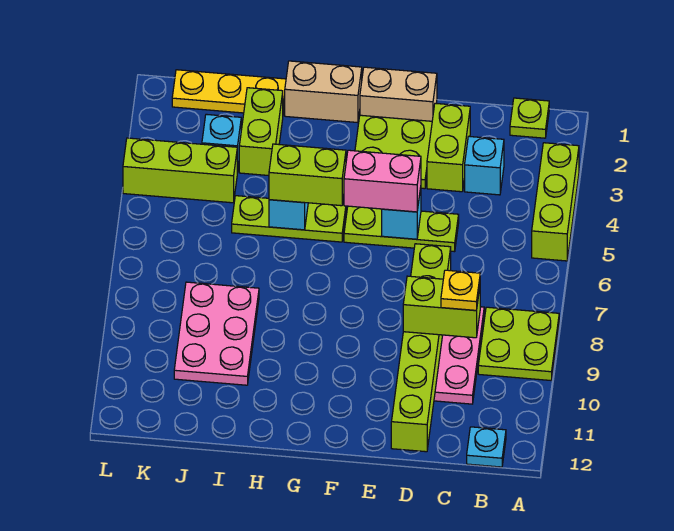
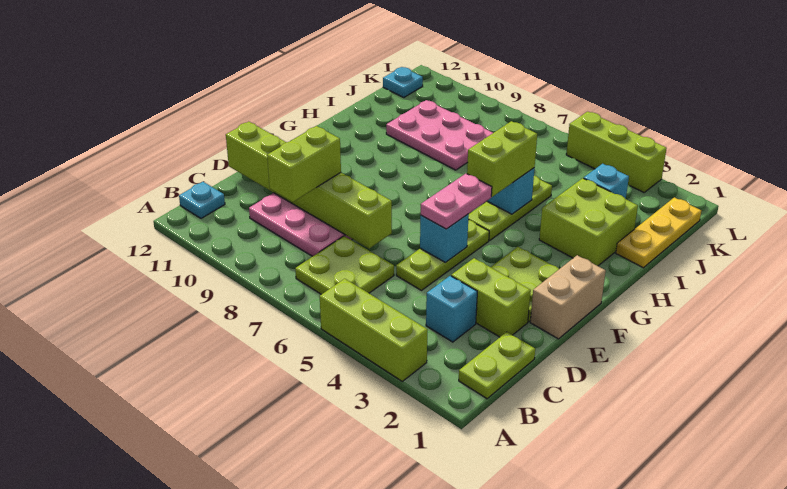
lime 2x2 plate [478,307,559,380] -> lime 2x2 plate moved to [295,236,394,294]
lime 1x1 plate [510,98,549,138] -> lime 1x2 plate [459,332,535,399]
yellow 1x1 plate [441,270,480,310] -> none
pink 1x2 brick [344,150,421,212] -> pink 1x2 plate [421,174,492,229]
tan 1x2 brick [285,61,362,123] -> none
lime 1x2 brick [239,88,283,176] -> lime 2x2 brick [539,178,638,266]
lime 1x3 brick [123,138,237,203] -> lime 1x3 brick turned to [566,112,667,192]
none -> cyan 1x1 plate [383,67,423,98]

